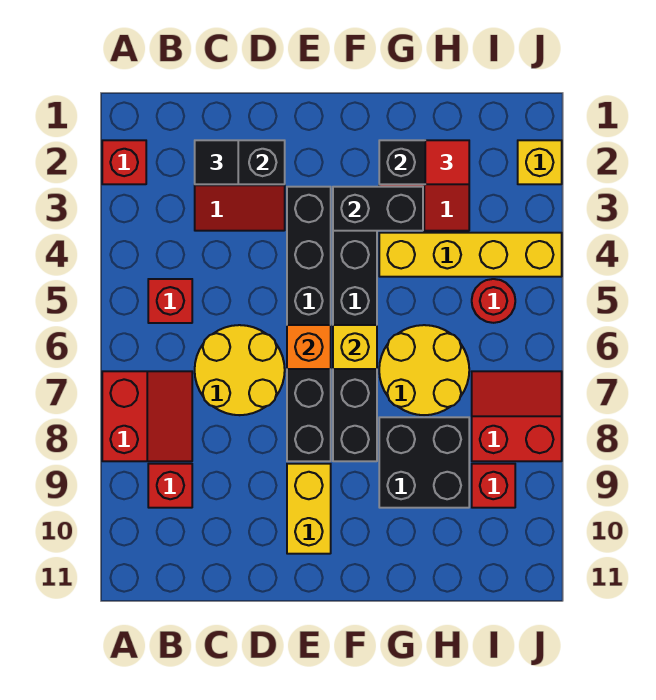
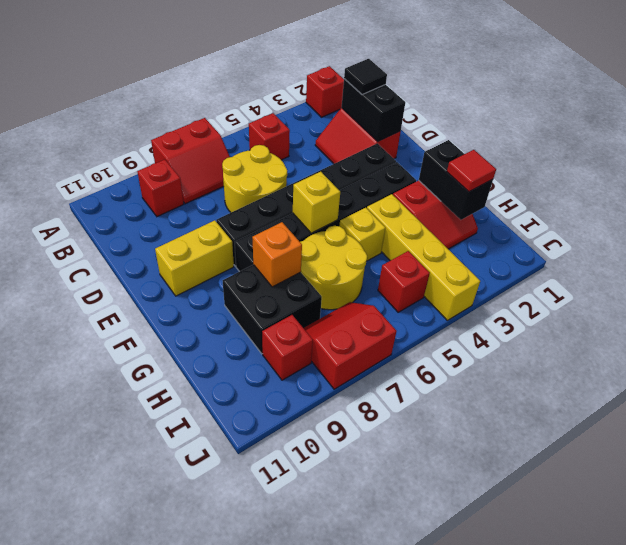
orange 1x1 brick [287,325,331,369] -> orange 1x1 brick moved to [252,222,302,287]
black 1x2 brick [333,187,423,231] -> none
red 1x1 round brick [472,279,515,323] -> red 1x1 brick [378,251,430,312]
red 2x2 slope [472,371,562,461] -> red 2x2 slope turned to [304,302,397,389]
yellow 1x1 brick [518,140,562,184] -> yellow 1x1 brick moved to [340,208,385,261]

